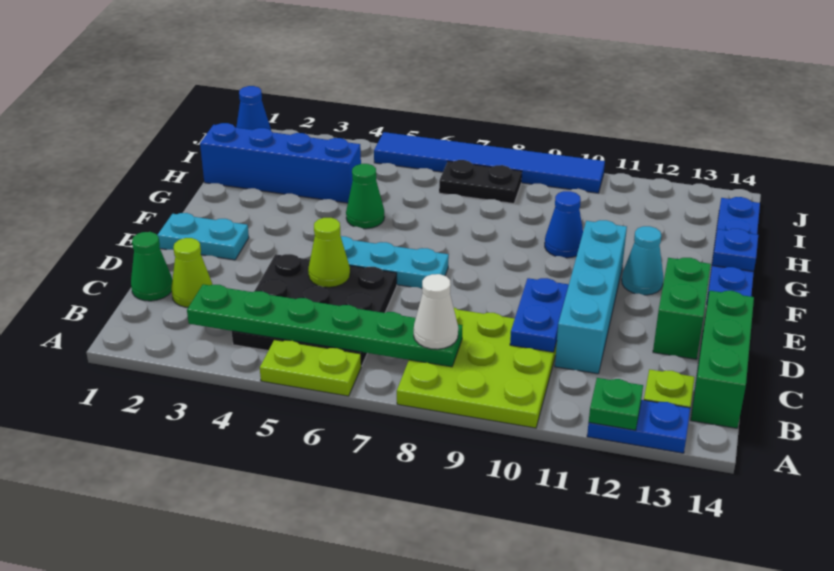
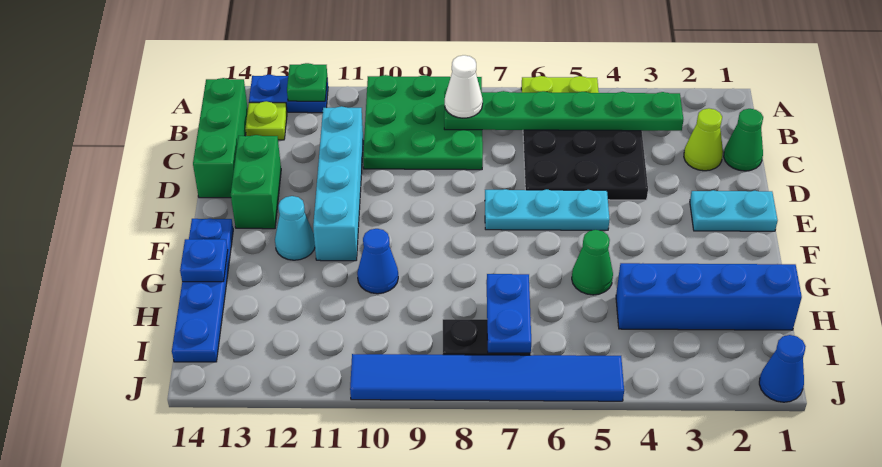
lime 3x3 plate [397,308,557,428] -> green 3x3 plate [363,75,483,170]
blue 1x2 plate [510,278,569,352] -> blue 1x2 plate moved to [487,274,531,353]
lime 1x1 cone [308,218,350,287] -> none

